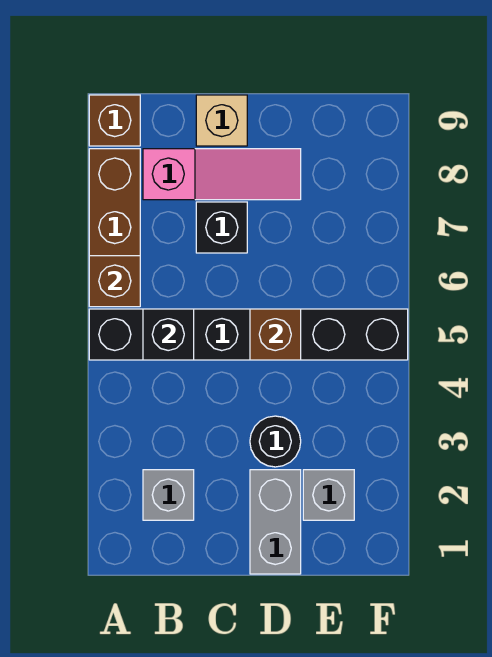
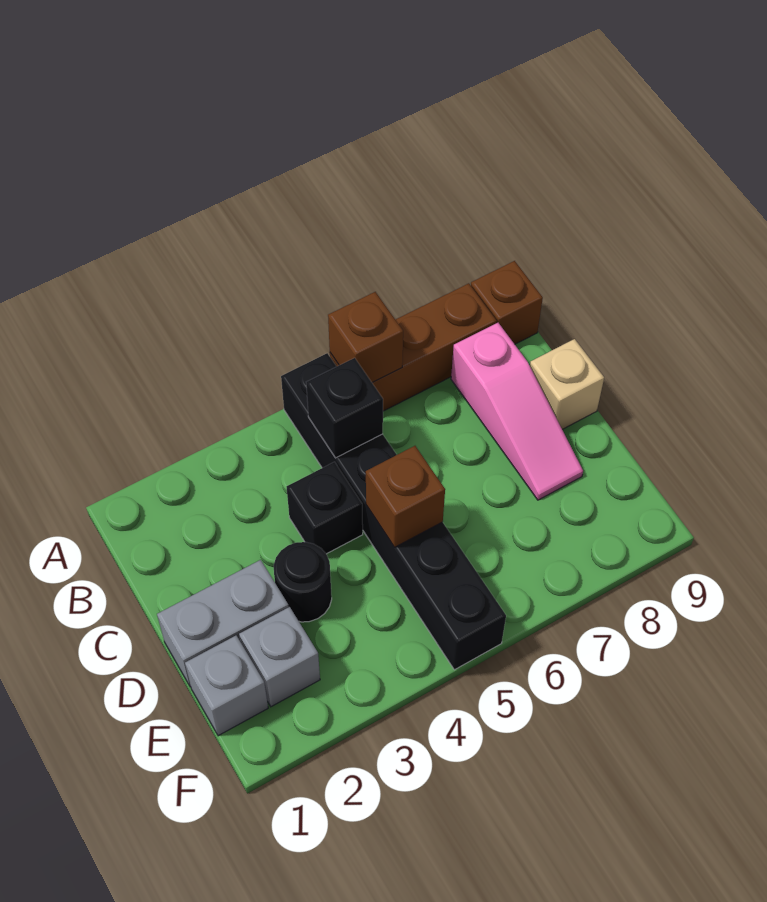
grey 1x1 brick [143,470,194,520] -> grey 1x1 brick moved to [185,636,268,736]
black 1x1 brick [196,202,247,253] -> black 1x1 brick moved to [286,462,363,554]

